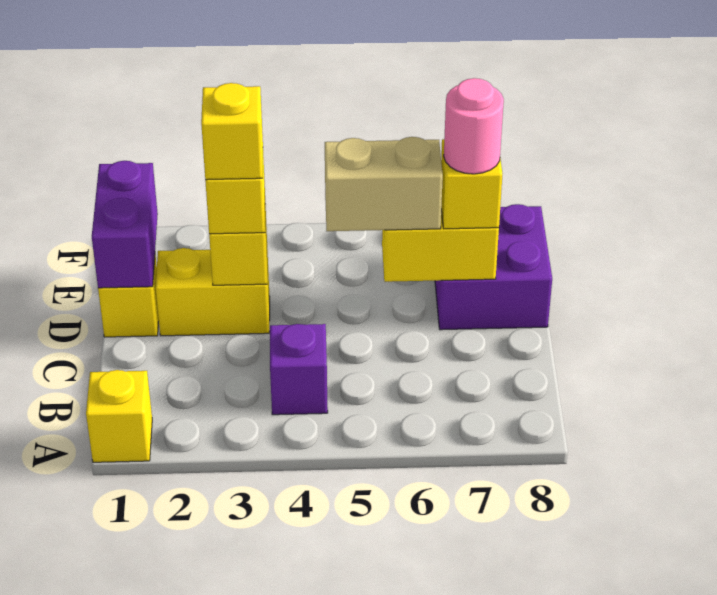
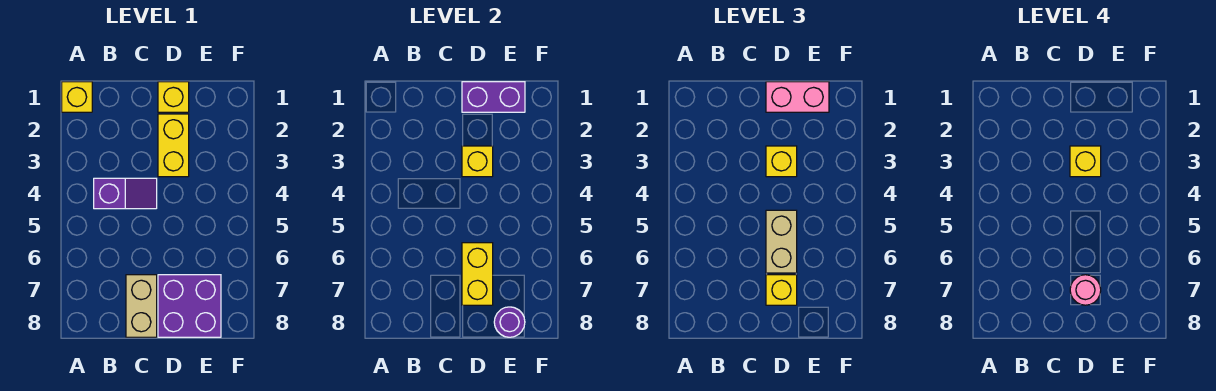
none -> tan 1x2 brick [126,275,157,337]
none -> pink 1x2 brick [766,82,829,112]
none -> purple 1x1 round brick [494,307,525,337]

